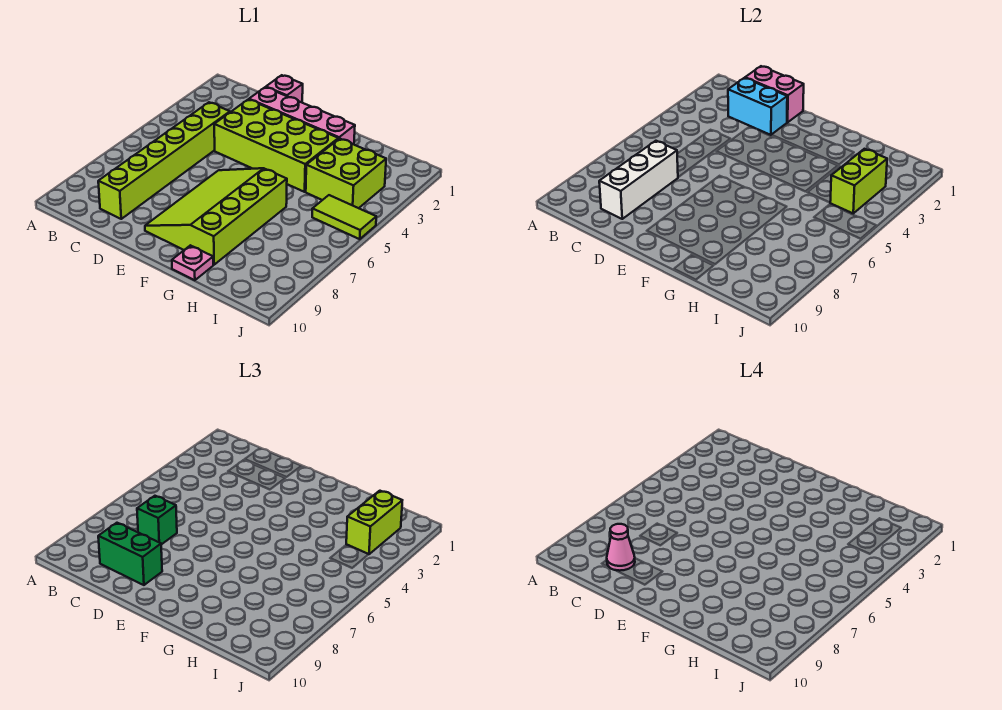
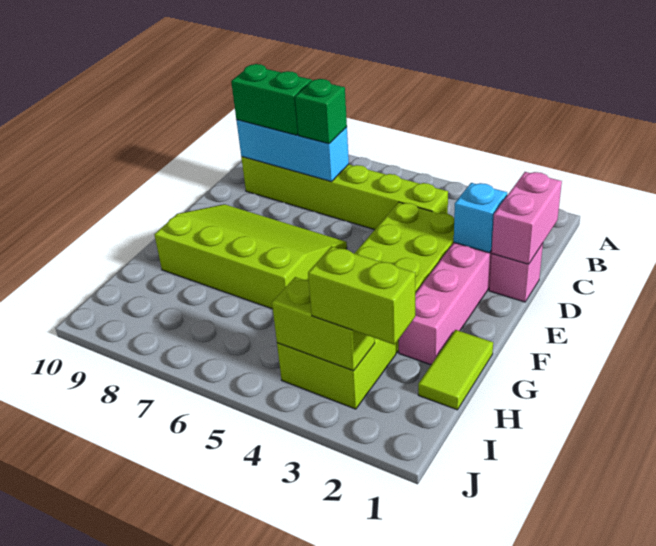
cyan 1x2 brick [728,78,787,135] -> cyan 1x1 brick [454,183,507,253]
white 1x3 brick [599,141,678,219] -> cyan 1x3 brick [236,120,349,182]
green 1x2 brick [98,523,162,585] -> green 1x2 brick turned to [231,64,312,135]
pink 1x1 cone [607,524,635,571] -> none
pink 1x1 plate [172,245,213,280] -> none
lime 1x2 tile [312,195,376,239] -> lime 1x2 tile moved to [418,330,493,410]

